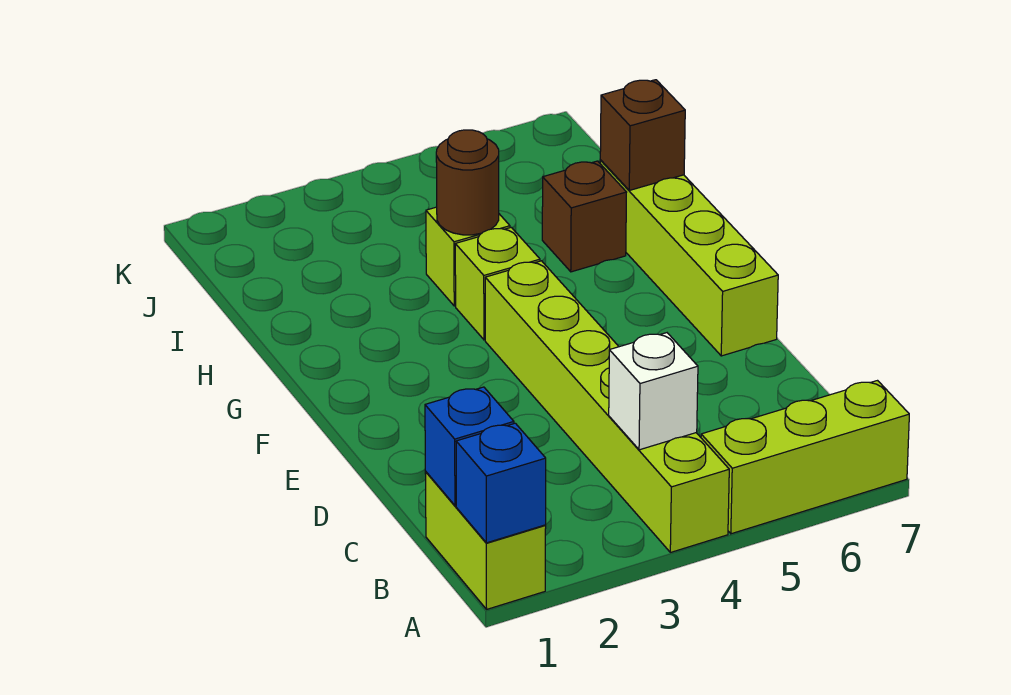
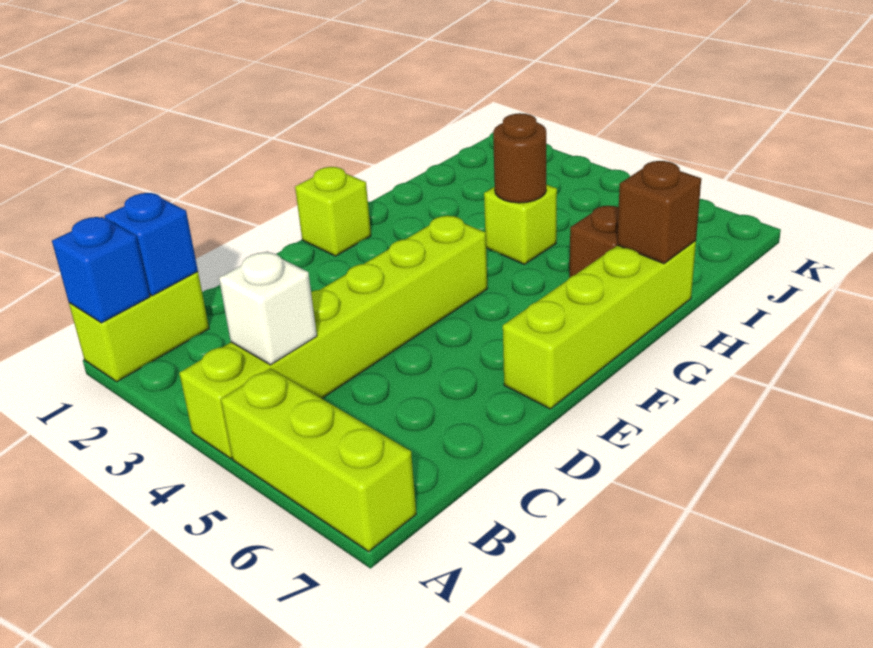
lime 1x1 brick [455,227,540,340] -> lime 1x1 brick moved to [295,167,371,256]

